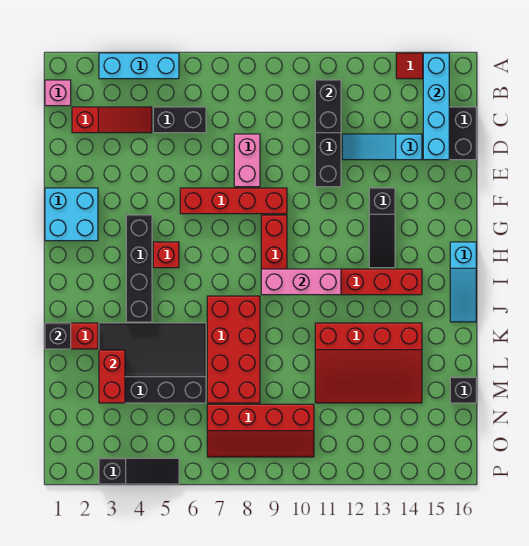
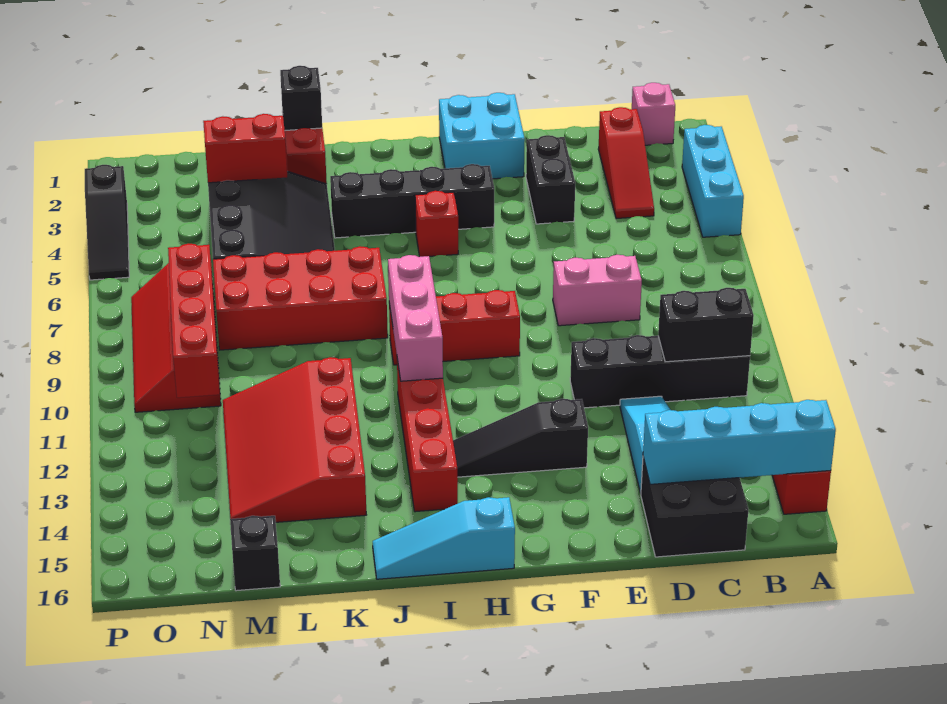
black 1x2 brick [153,107,206,133] -> black 1x2 brick moved to [526,135,575,224]
red 1x4 brick [180,188,287,214] -> red 1x4 brick moved to [168,243,220,398]

